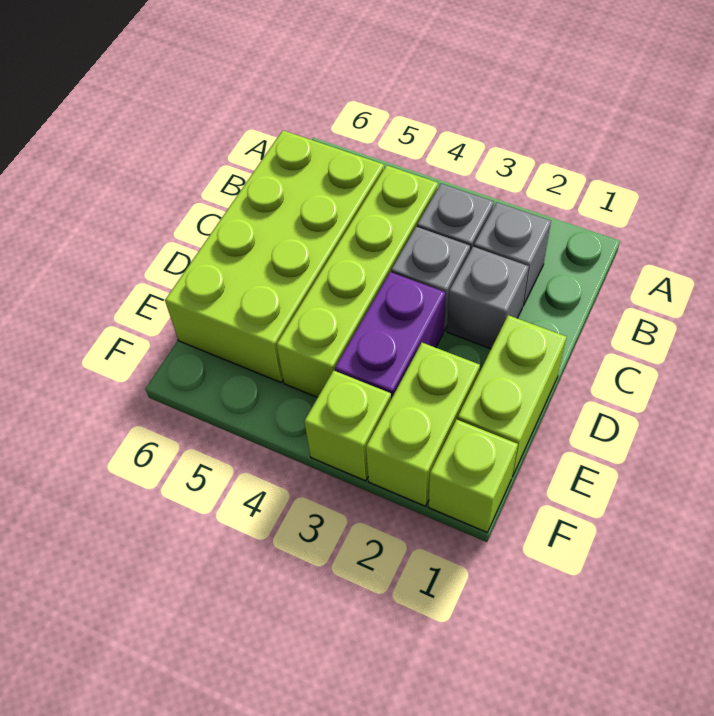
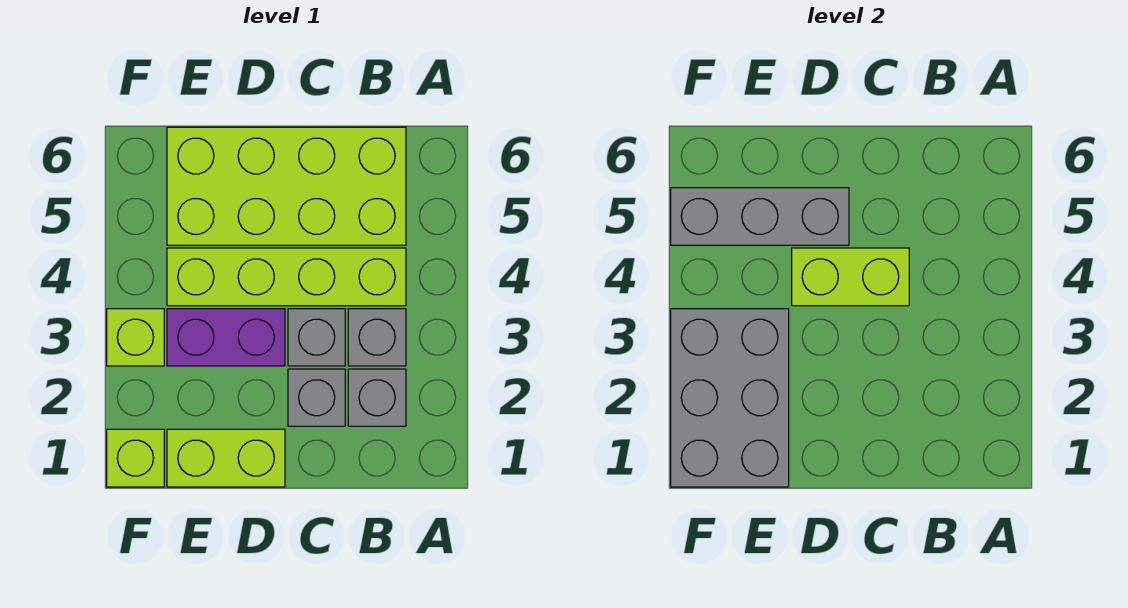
none -> grey 1x3 brick [671,188,849,245]
none -> grey 2x3 brick [671,309,789,487]
lime 1x2 brick [366,343,480,506] -> lime 1x2 brick moved to [792,248,909,306]

